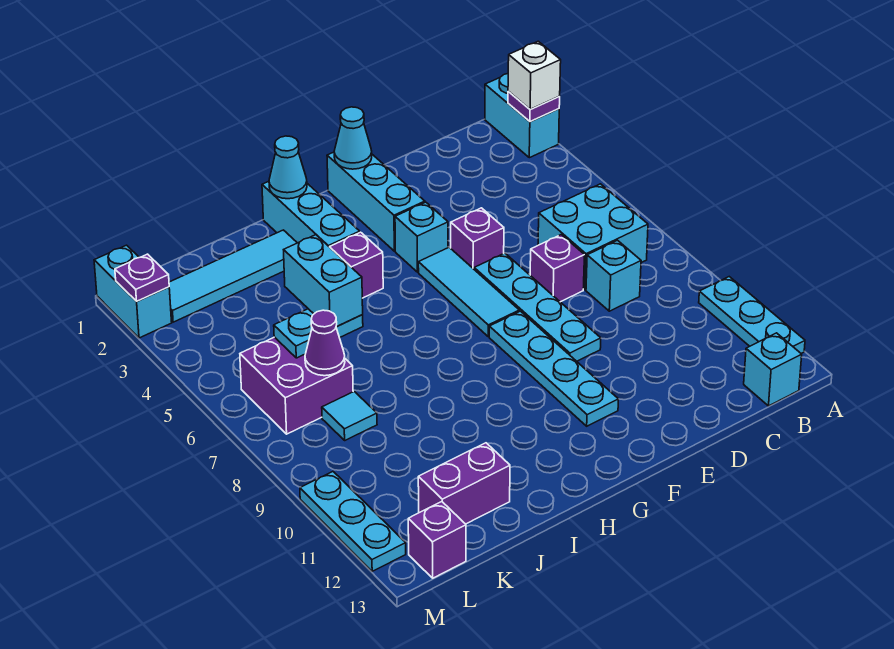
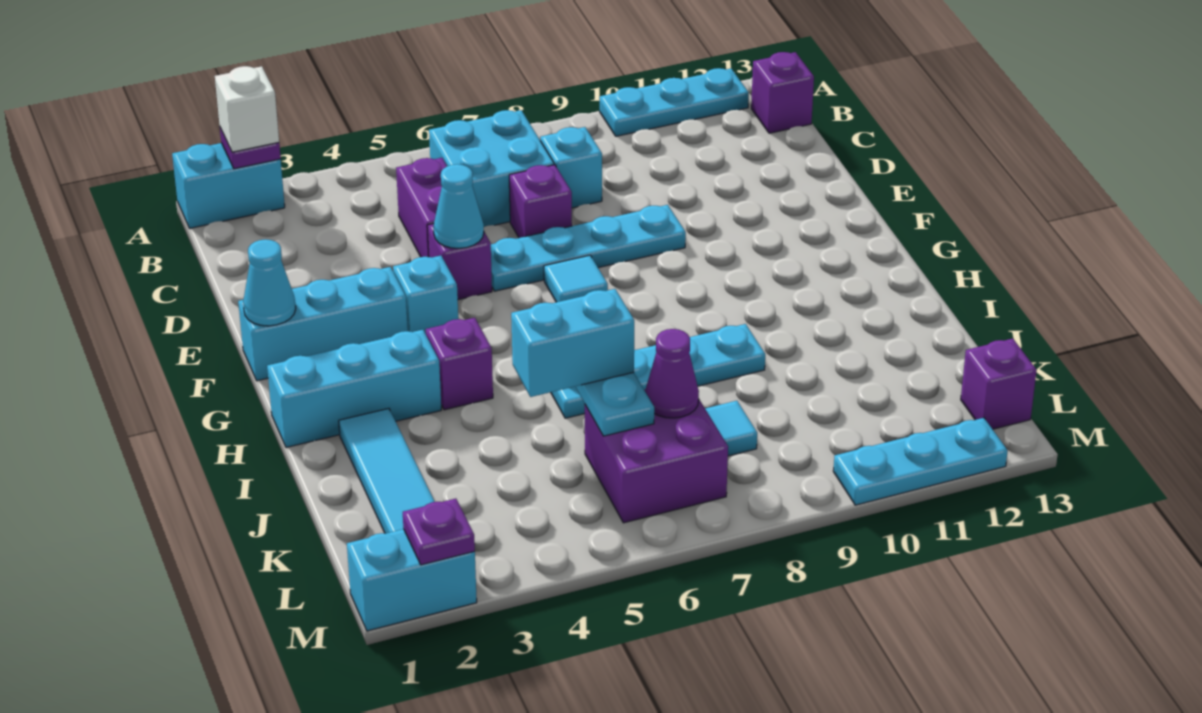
cyan 1x1 brick [744,333,802,406] -> purple 1x1 brick [751,52,814,133]
cyan 1x3 tile [418,247,519,336] -> cyan 1x1 tile [544,255,608,302]
cyan 1x4 plate [489,311,618,426] -> cyan 1x4 plate moved to [551,324,765,418]
cyan 1x1 cone [269,136,307,199] -> cyan 1x1 cone moved to [433,164,484,248]
purple 1x2 brick [418,443,510,524] -> purple 1x2 brick moved to [396,158,447,257]

